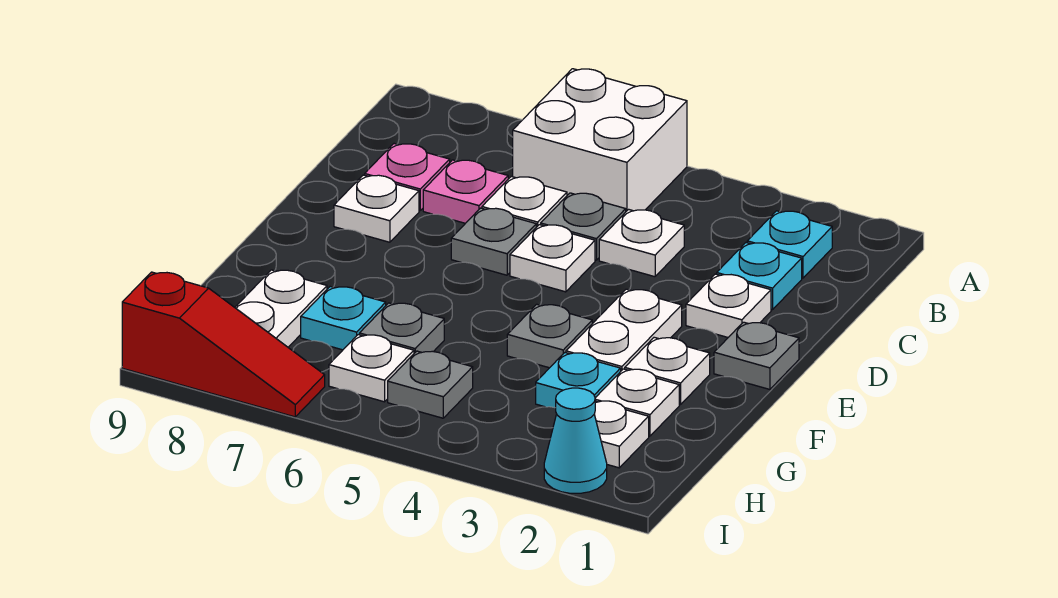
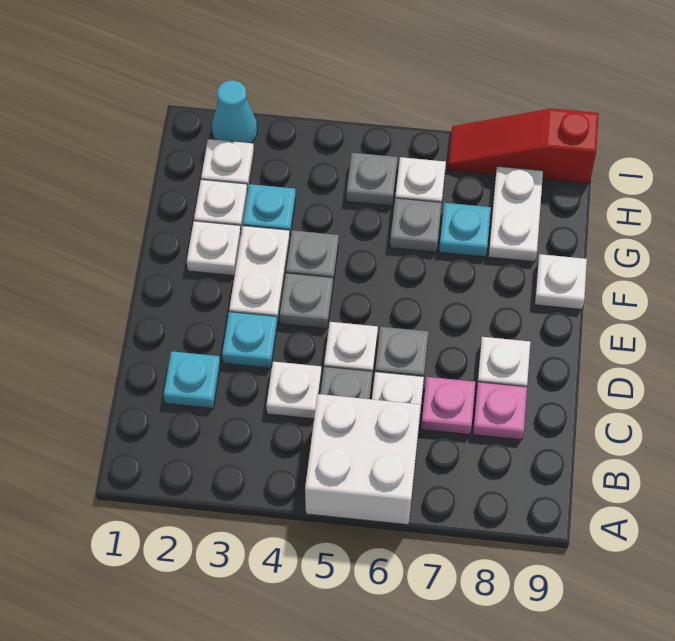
cyan 1x1 plate [747,211,832,278] -> cyan 1x1 plate moved to [222,312,277,368]
white 1x1 plate [686,274,771,337] -> white 1x1 plate moved to [535,254,587,309]
grey 1x1 plate [714,322,799,389] -> grey 1x1 plate moved to [280,273,333,329]

